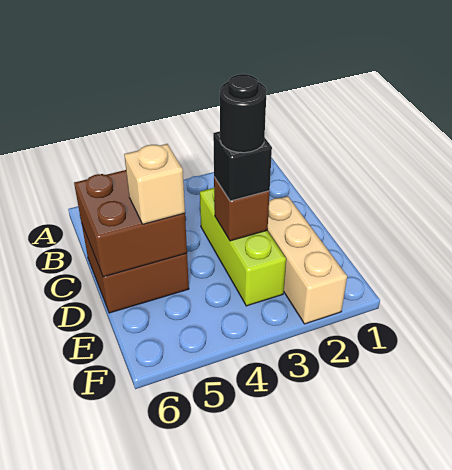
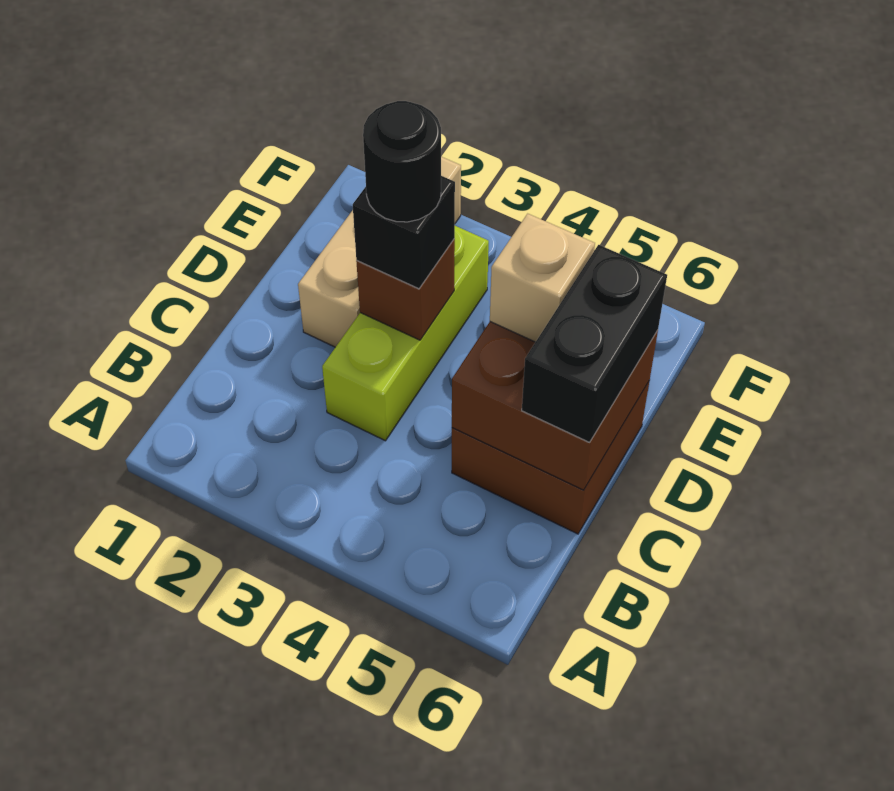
none -> black 1x2 brick [522,245,667,442]

